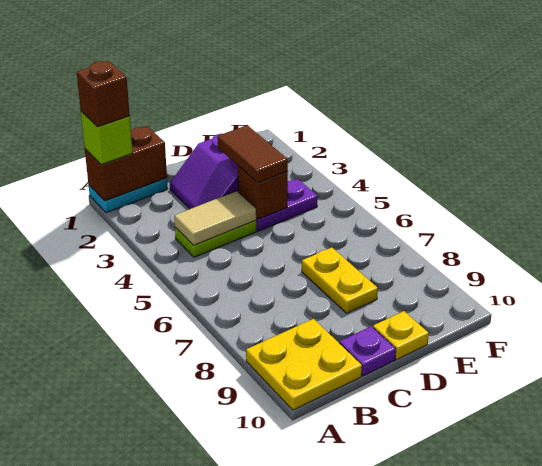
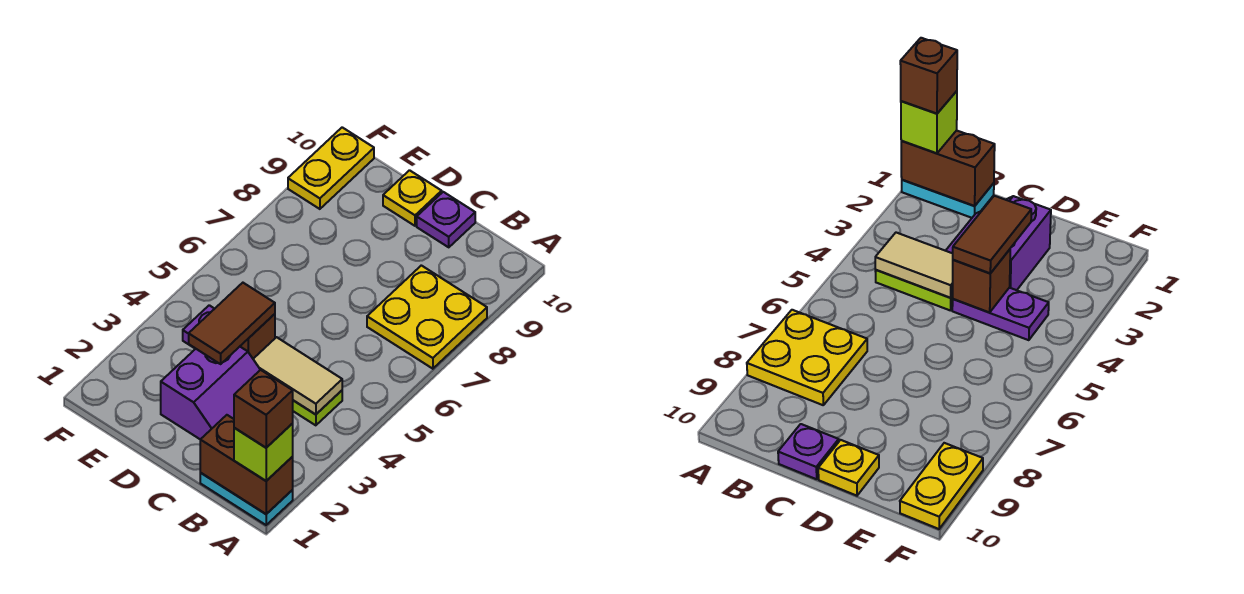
yellow 2x2 plate [246,319,362,410] -> yellow 2x2 plate moved to [367,265,487,369]
yellow 1x2 plate [302,247,378,313] -> yellow 1x2 plate moved to [288,127,374,209]

